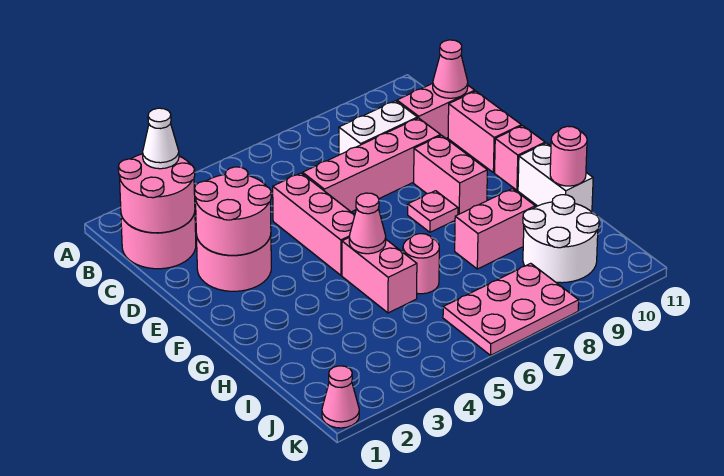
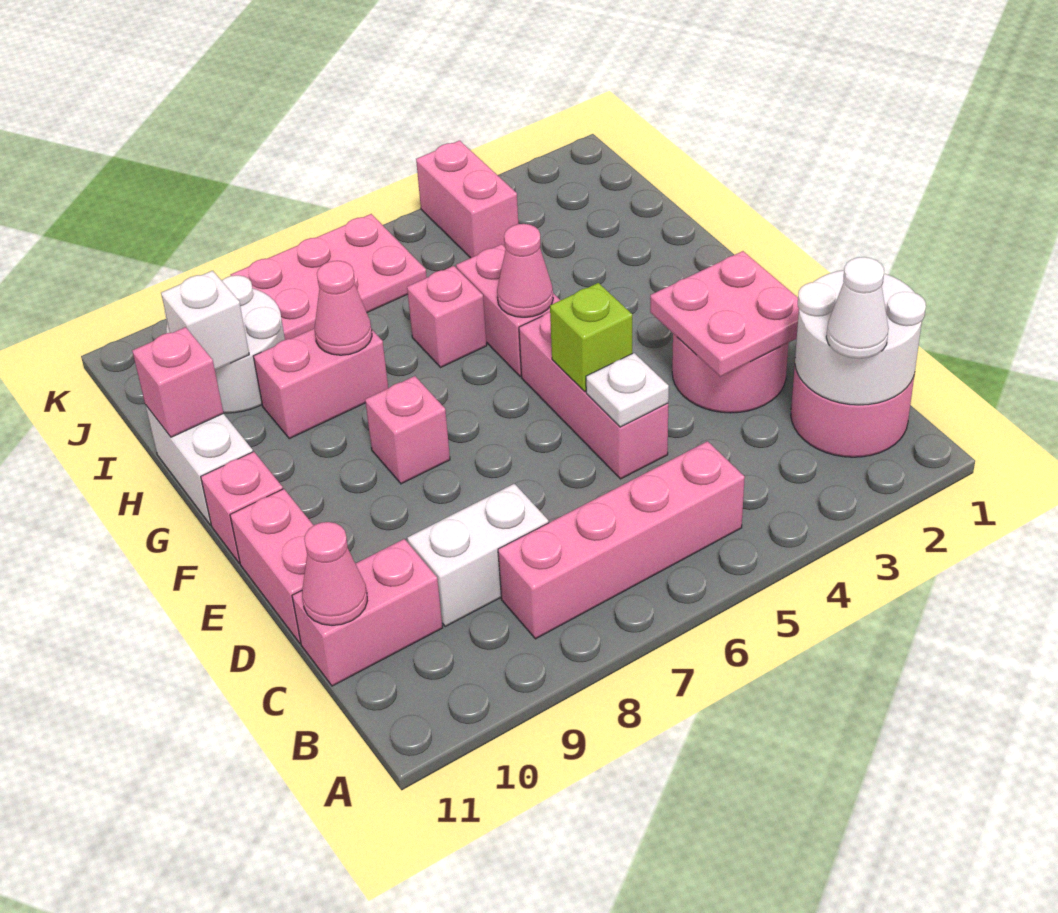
pink 2x2 round brick [118,154,195,233] -> white 2x2 round brick [795,270,926,405]
pink 2x2 round brick [194,167,271,255] -> pink 2x2 plate [650,251,799,377]
none -> white 1x1 plate [586,353,669,427]
pink 1x4 brick [303,118,441,212] -> pink 1x4 brick moved to [498,441,745,639]
none -> lime 1x1 brick [550,283,632,391]
pink 1x2 brick [414,135,487,215] -> pink 1x2 brick moved to [416,141,518,258]
pink 1x1 plate [408,191,458,232] -> pink 1x1 brick [365,376,450,484]
pink 1x1 round brick [403,234,439,294] -> pink 1x1 brick [407,266,487,367]
pink 1x1 round brick [550,126,587,186] -> pink 1x1 brick [132,327,223,437]
none -> white 1x1 brick [161,271,249,370]
pink 1x1 cone [322,366,359,428] -> pink 1x1 cone moved to [315,261,372,355]

